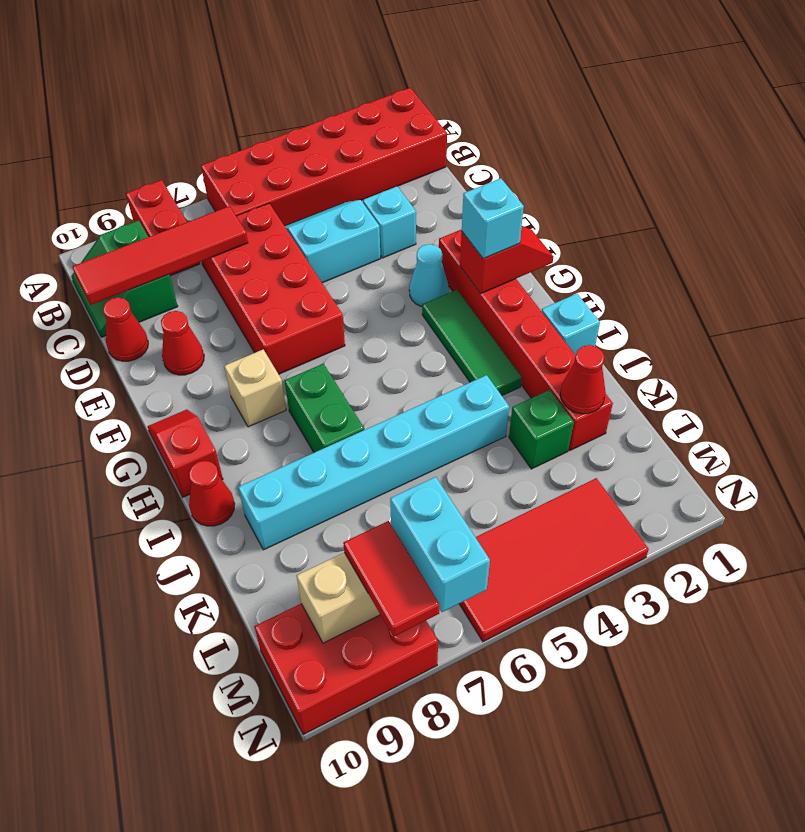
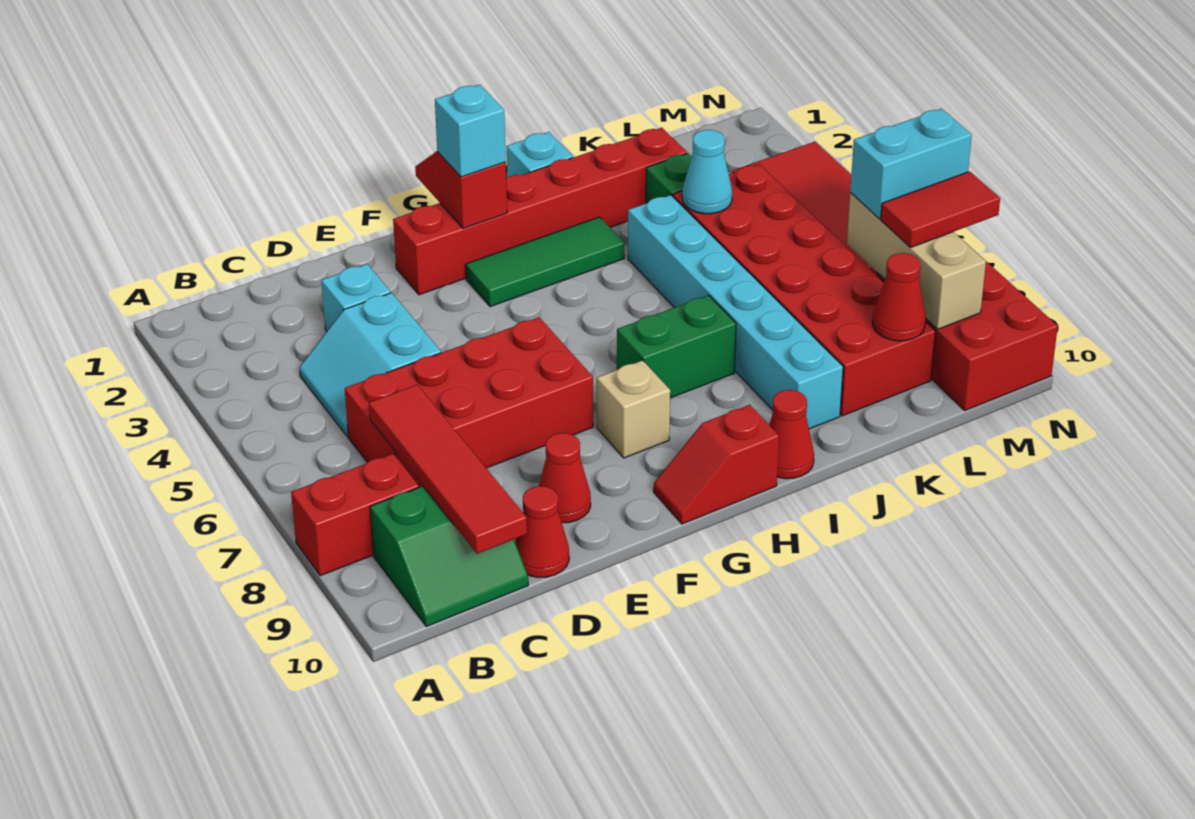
red 2x6 brick [201,88,447,226] -> red 2x6 brick moved to [673,164,935,416]
cyan 1x1 cone [409,244,449,307] -> cyan 1x1 cone moved to [682,130,732,214]
red 1x1 cone [560,345,606,414] -> red 1x1 cone moved to [872,253,926,341]

